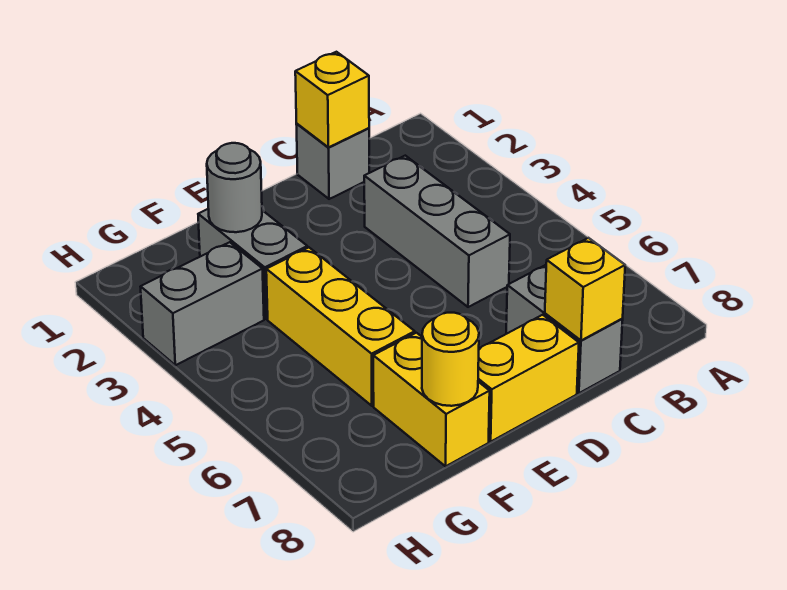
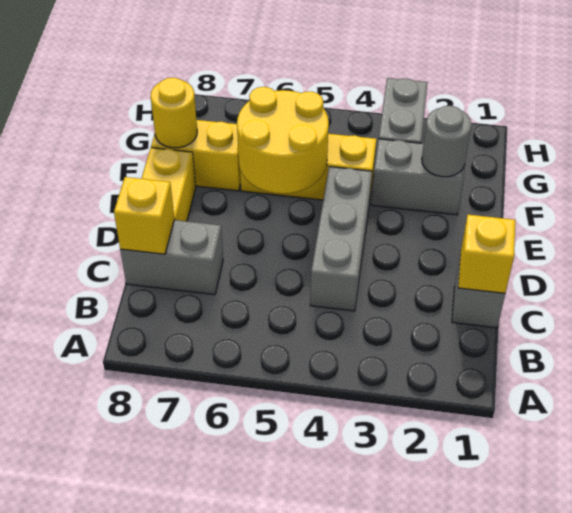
grey 1x3 brick [364,156,510,307] -> grey 1x3 brick turned to [310,167,372,311]
none -> yellow 2x2 round brick [237,87,329,194]

